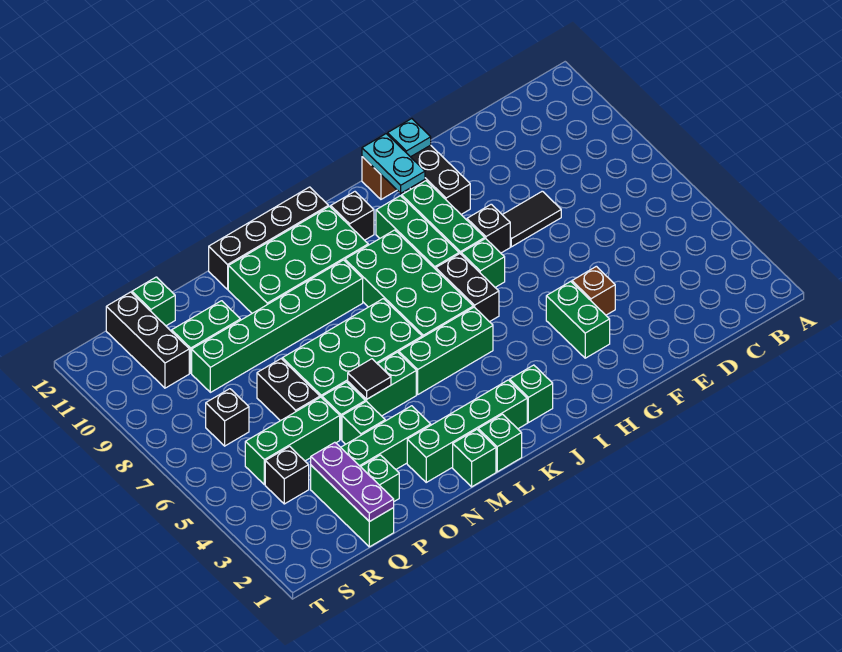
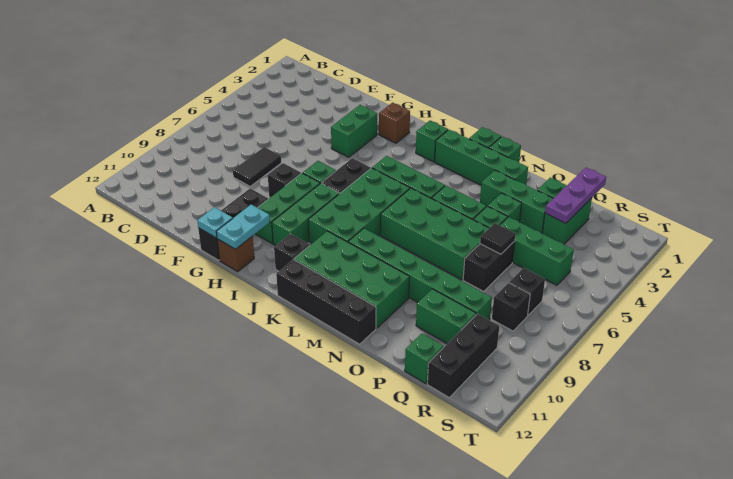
black 1x2 tile [503,191,561,247] -> black 1x2 tile turned to [233,147,281,186]
brown 1x1 brick [572,266,615,315] -> brown 1x1 brick moved to [379,103,410,143]
black 1x1 tile [348,359,391,399] -> black 1x1 tile moved to [480,223,516,254]
green 1x3 brick [311,465,394,547] -> green 1x2 brick [542,198,592,244]
black 1x1 brick [265,446,309,504] -> black 1x1 brick moved to [492,283,530,331]

